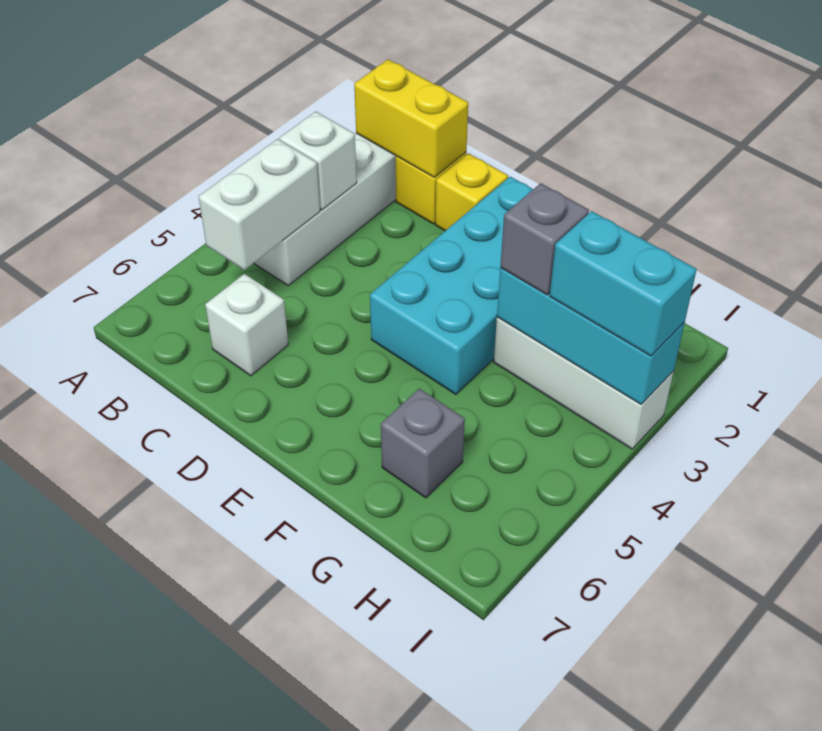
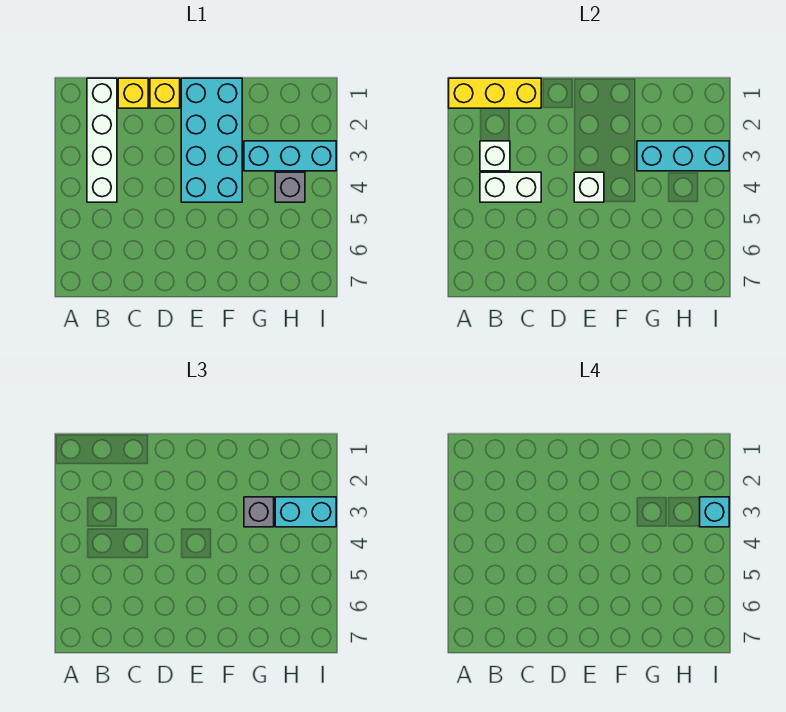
yellow 1x2 brick [354,59,468,177] -> yellow 1x3 brick [449,78,541,108]
white 1x2 brick [199,139,320,270] -> white 1x2 brick turned to [480,172,541,202]
white 1x1 brick [205,274,288,376] -> white 1x1 brick moved to [574,172,604,202]
white 1x3 brick [494,317,674,449] -> cyan 1x3 brick [244,141,336,171]
grey 1x1 brick [381,388,465,498] -> grey 1x1 brick moved to [275,172,305,202]
none -> cyan 1x1 brick [700,497,729,527]

